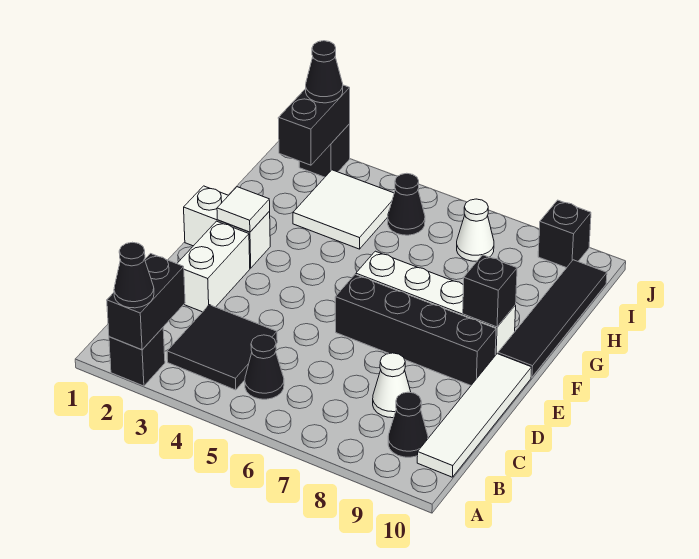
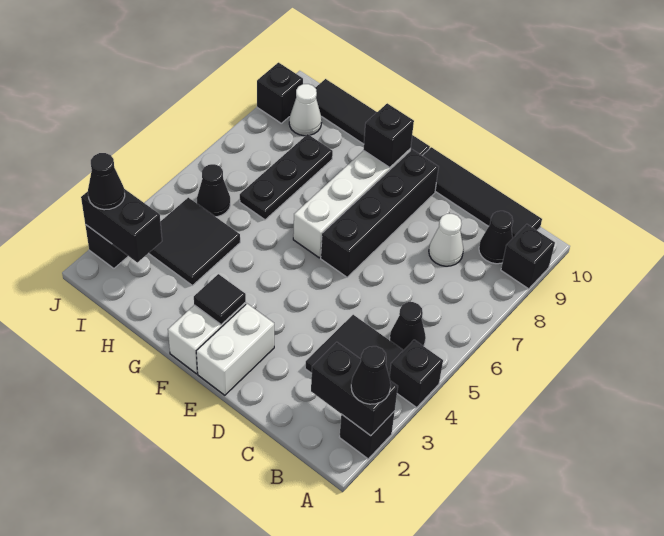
none -> black 1x1 brick [389,340,443,407]
none -> black 1x1 brick [501,224,555,289]
white 1x4 tile [417,354,532,477] -> black 1x4 tile [422,147,542,238]
white 1x2 brick [177,221,250,312] -> white 1x2 brick turned to [196,304,274,395]
white 1x1 tile [217,187,270,232] -> black 1x1 tile [194,274,246,325]
white 2x2 tile [293,170,394,249] -> black 2x2 tile [149,198,240,285]
none -> black 1x3 plate [240,134,333,220]
white 1x1 cone [457,199,494,261] -> white 1x1 cone moved to [289,84,322,136]

